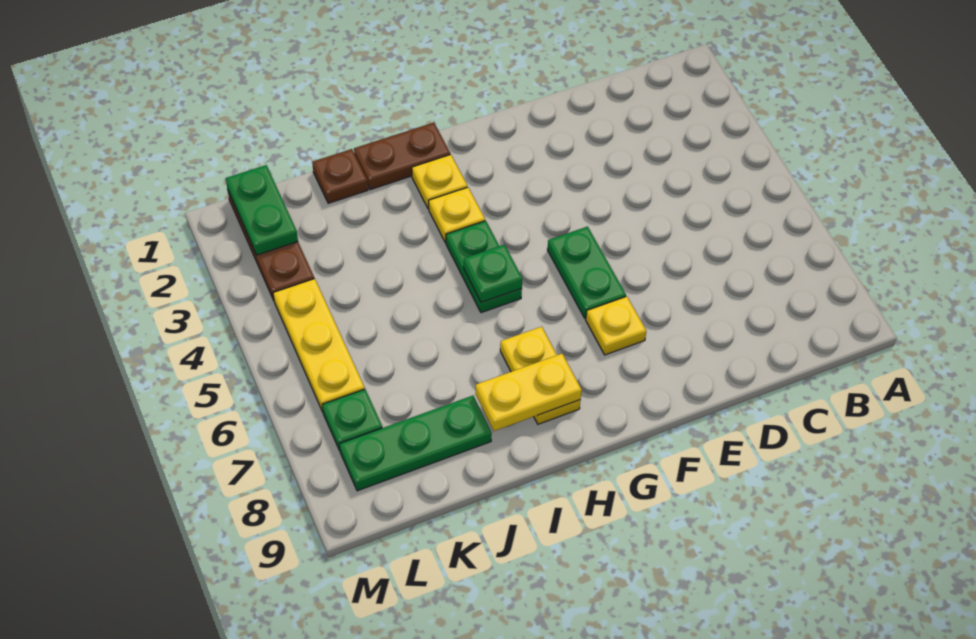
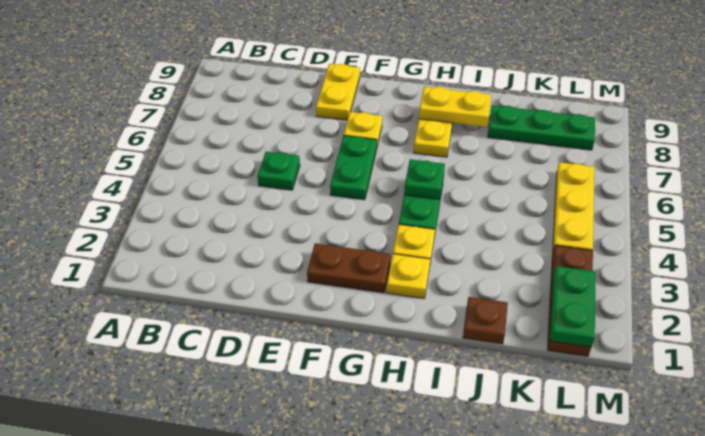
none -> yellow 1x2 plate [316,64,360,120]
brown 1x2 plate [354,123,450,190] -> brown 1x2 plate moved to [307,243,391,293]
green 1x1 plate [322,389,382,451] -> green 1x1 plate moved to [257,152,300,190]

